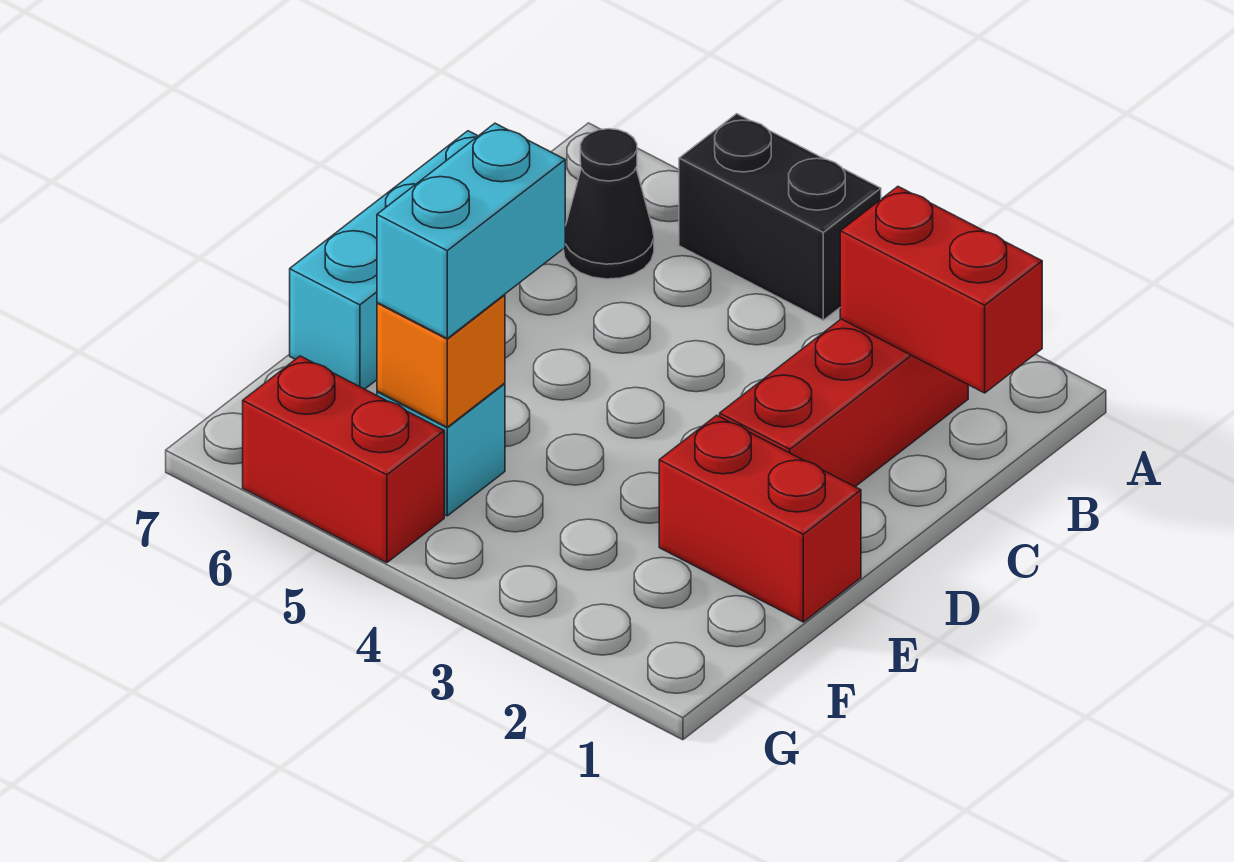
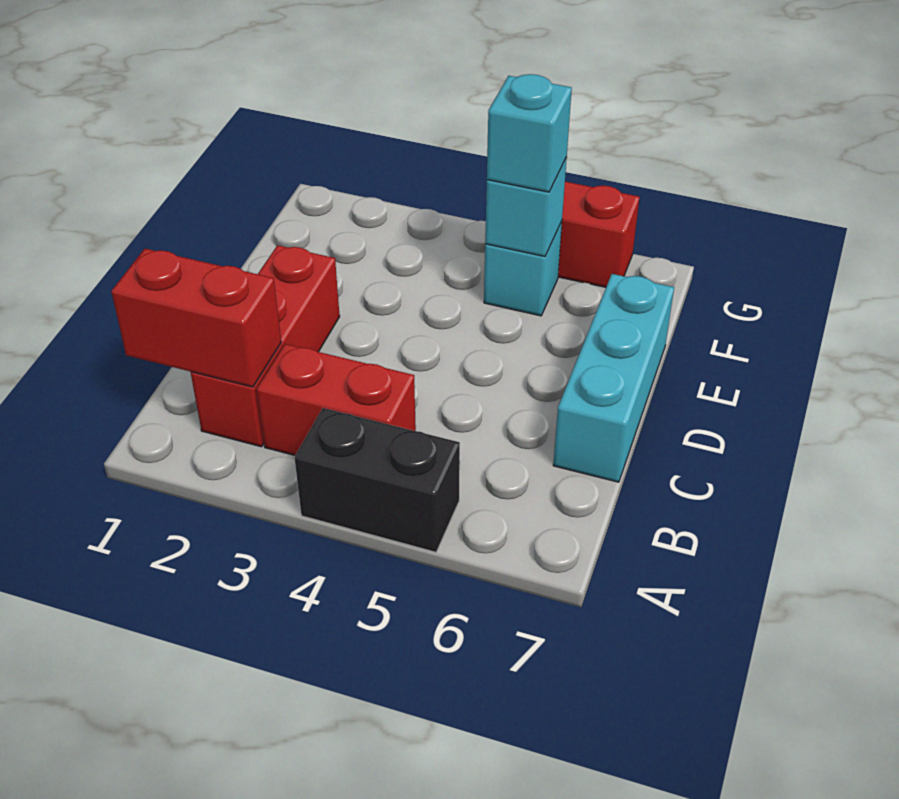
black 1x1 cone [563,129,654,279] -> none
red 1x2 brick [659,415,861,622] -> red 1x2 brick moved to [257,344,416,455]
cyan 1x2 brick [377,123,565,338] -> cyan 1x1 brick [487,74,572,192]
orange 1x1 brick [377,295,505,427] -> cyan 1x1 brick [485,157,567,257]

